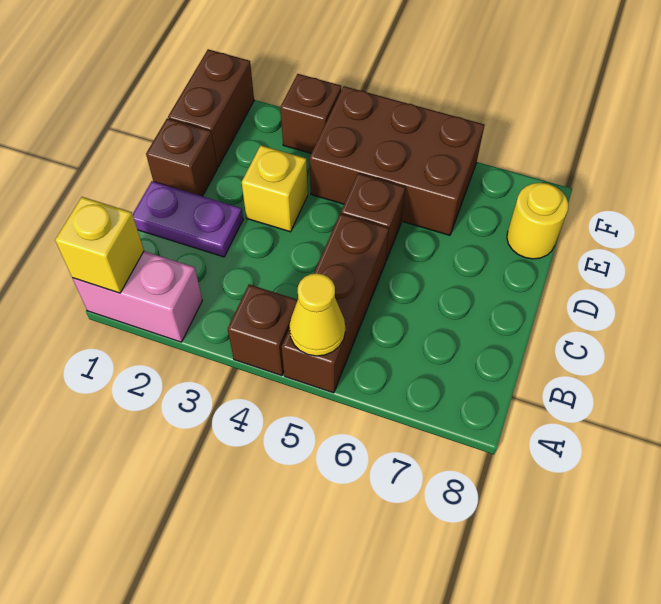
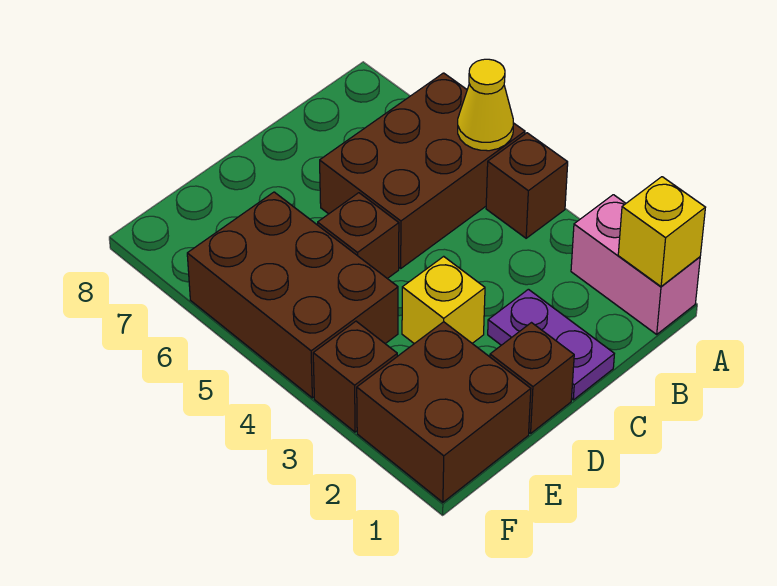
brown 1x3 brick [282,214,389,393] -> brown 2x3 brick [320,73,525,268]
brown 1x2 brick [168,49,254,167] -> brown 2x2 brick [357,322,531,502]
yellow 1x1 round brick [507,183,568,259] -> none

